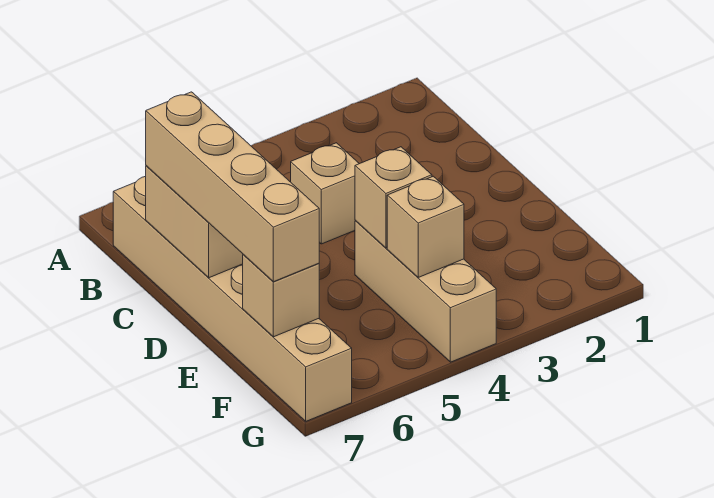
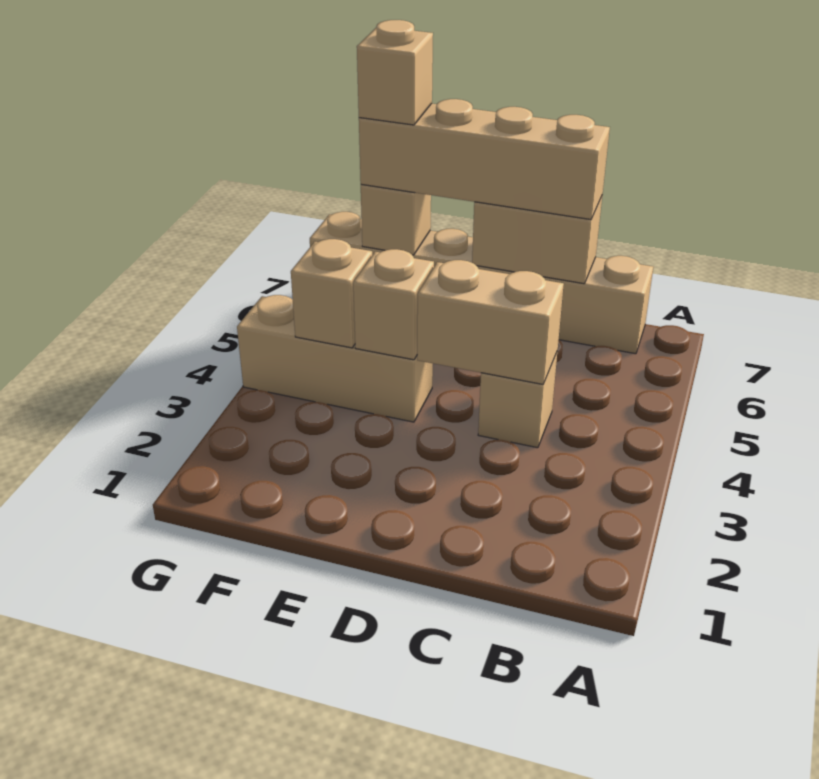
none -> tan 1x2 brick [417,260,564,384]
none -> tan 1x1 brick [357,20,433,125]

